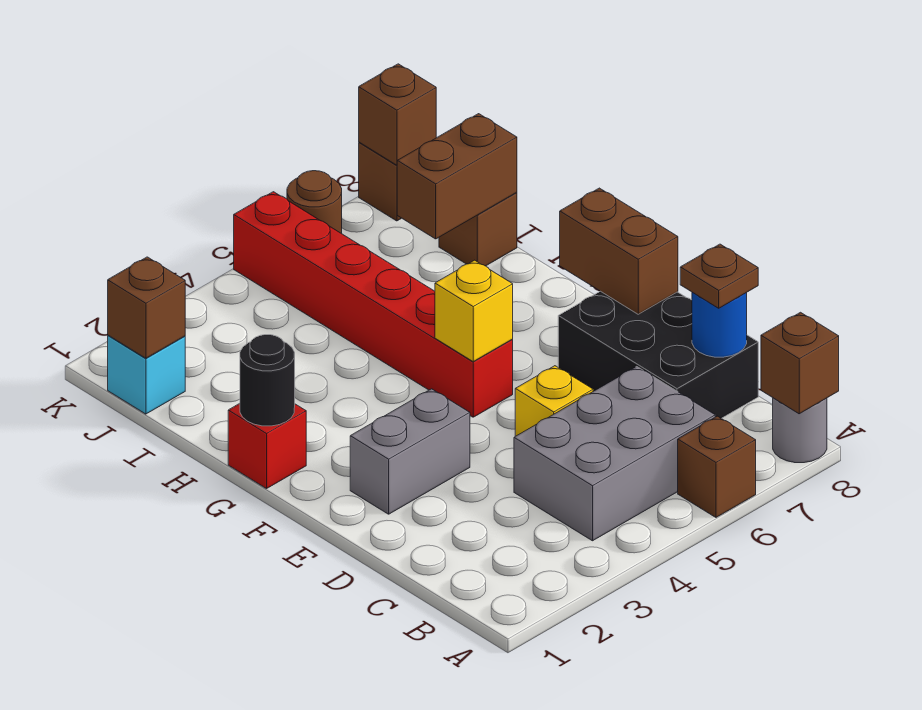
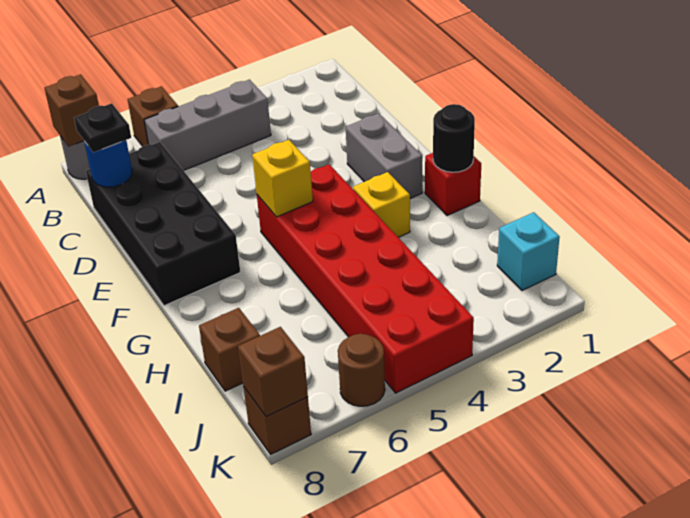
grey 2x3 brick [514,367,715,541] -> grey 1x3 brick [144,80,271,171]
black 2x3 brick [558,291,758,418] -> black 2x4 brick [86,142,240,306]
brown 1x1 plate [680,244,758,308] -> black 1x1 plate [74,103,131,153]
yellow 1x1 brick [515,366,593,436] -> yellow 1x1 brick moved to [353,172,410,237]
grey 1x2 brick [350,389,470,514] -> grey 1x2 brick turned to [346,113,422,198]
brown 1x2 brick [560,188,678,314] -> none
red 1x6 brick [234,192,513,417] -> red 2x6 brick [257,164,474,393]
brown 1x2 brick [397,114,517,239] -> none
brown 1x1 brick [108,257,185,358] -> none

